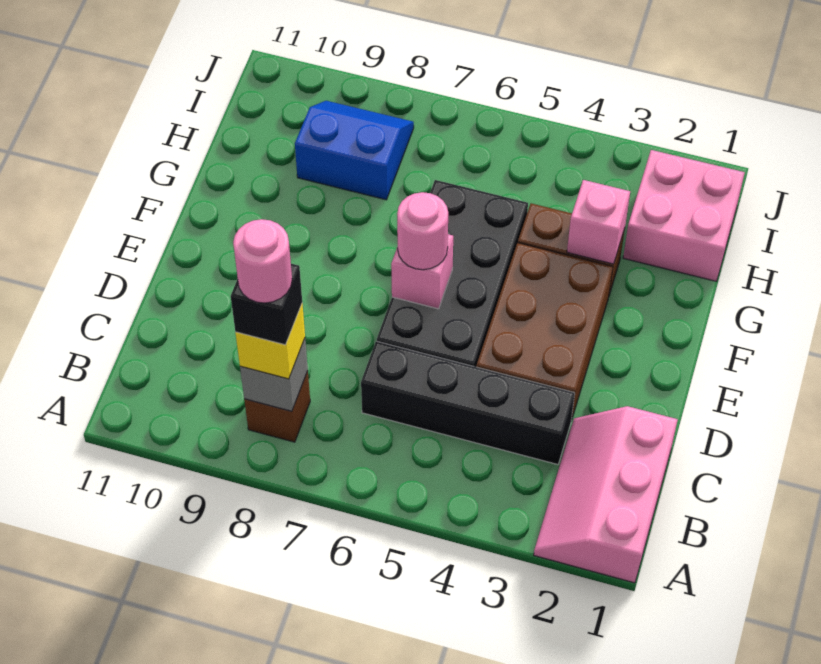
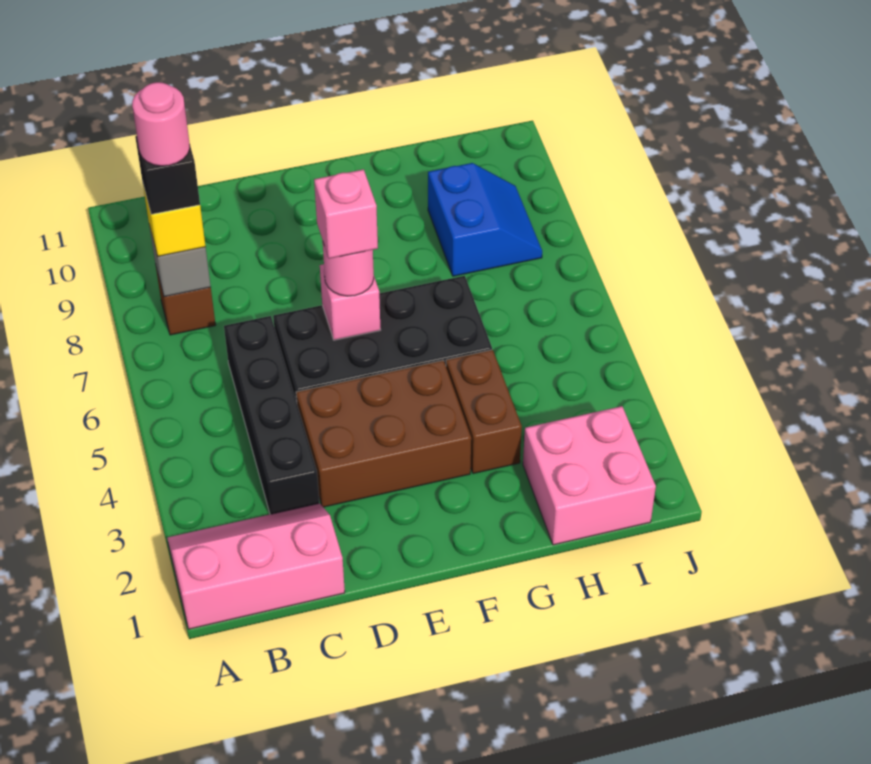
pink 1x1 brick [567,180,630,264] -> pink 1x1 brick moved to [314,169,378,259]

